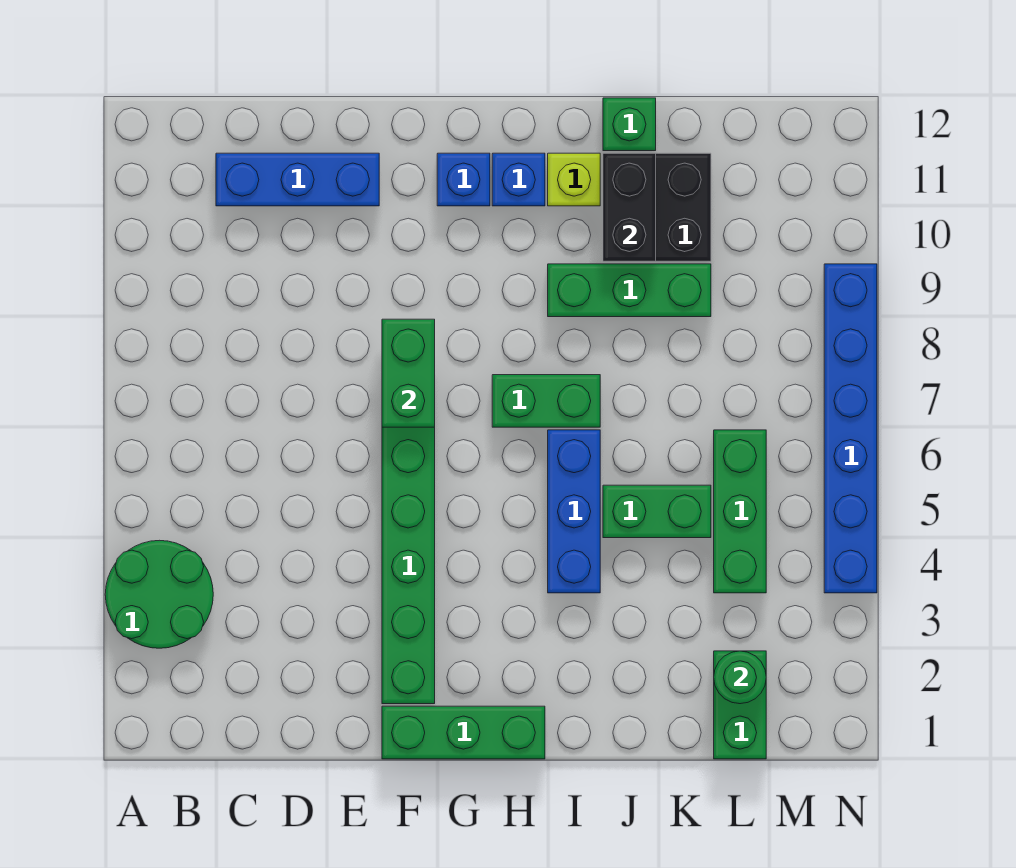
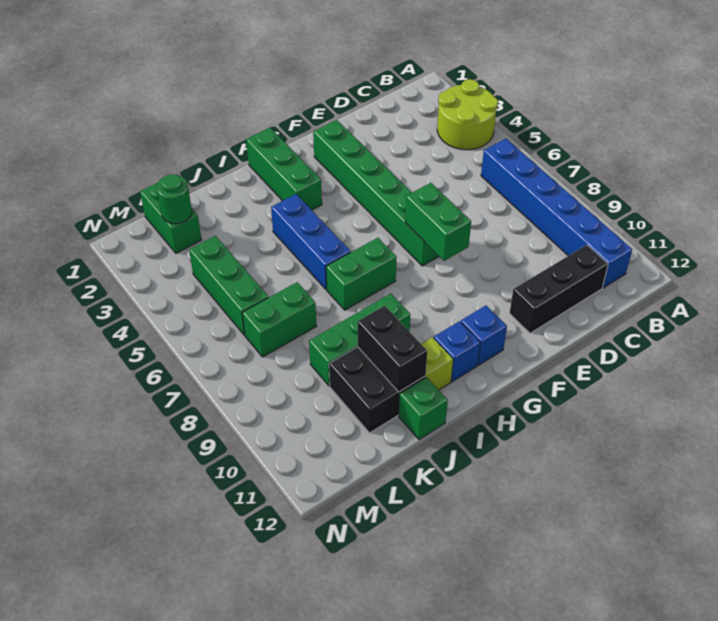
green 2x2 round brick [105,540,213,648] -> lime 2x2 round brick [437,79,498,150]
blue 1x3 brick [216,153,379,206] -> black 1x3 brick [510,245,608,333]
green 1x3 brick [382,706,545,759] -> green 1x3 brick turned to [246,128,322,210]
green 1x2 brick [603,485,711,538] -> green 1x2 brick moved to [242,282,316,357]
blue 1x6 brick [824,264,877,593] -> blue 1x6 brick moved to [481,139,632,288]

